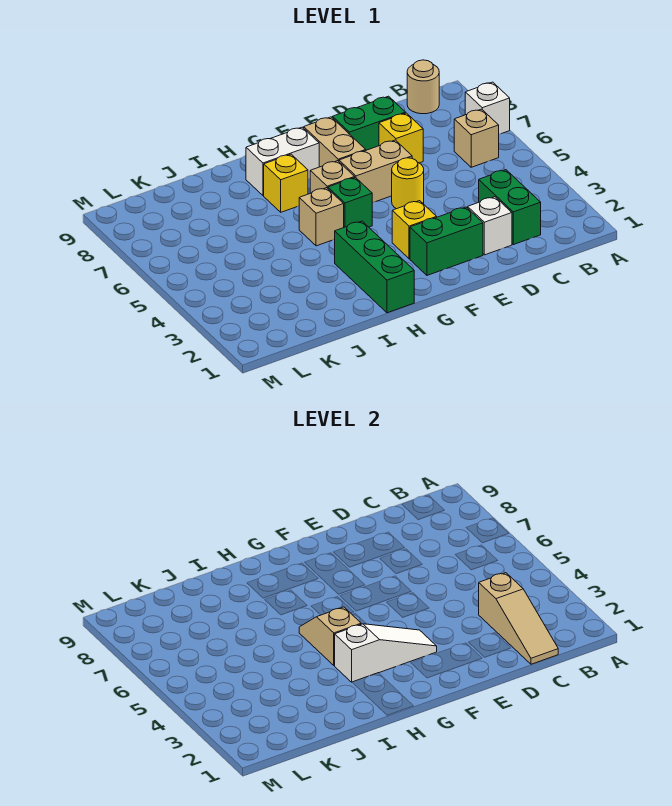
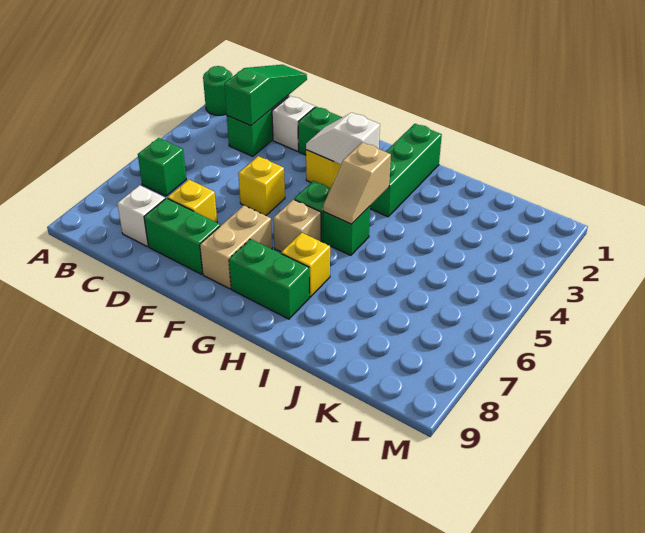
none -> green 1x1 round brick [203,66,233,115]
white 1x1 brick [465,82,510,134] -> white 1x1 brick moved to [117,185,165,246]
tan 1x1 brick [454,109,499,167] -> green 1x1 brick [138,138,186,196]
tan 1x1 round brick [407,60,439,114] -> none
tan 1x3 slope [479,573,558,664] -> green 1x3 slope [224,65,307,126]
yellow 1x1 round brick [392,158,424,209] -> yellow 1x1 brick [238,156,285,216]
tan 1x2 brick [339,140,412,203] -> none
white 1x3 slope [335,624,437,682] -> white 1x2 slope [306,113,380,164]
white 1x2 brick [246,127,319,196] -> green 1x2 brick [229,239,309,319]
tan 1x1 brick [299,188,344,246] -> green 1x1 brick [323,206,370,255]

